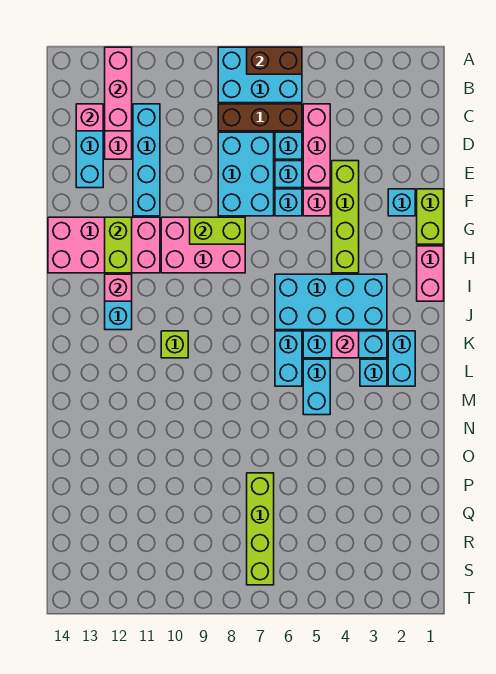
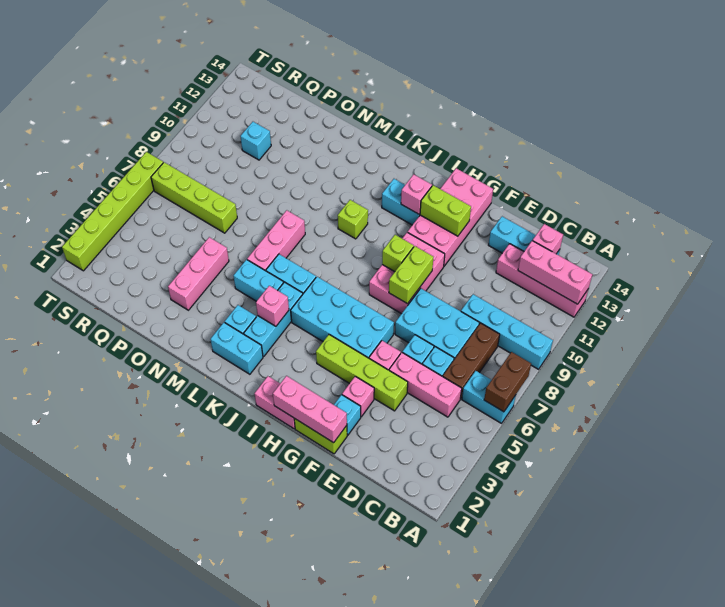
cyan 2x3 brick [218,47,302,103] -> cyan 1x2 brick [462,371,516,423]
cyan 1x4 brick [133,104,160,216] -> cyan 1x4 brick moved to [461,294,553,369]
none -> pink 1x3 brick [273,376,347,443]
none -> pink 1x1 brick [342,376,374,417]
cyan 1x1 brick [275,189,302,216] -> cyan 1x1 brick moved to [241,122,271,160]
none -> lime 1x1 brick [382,235,414,272]
cyan 2x4 brick [275,274,387,330] -> cyan 2x4 brick turned to [291,277,394,358]
none -> pink 1x3 brick [247,210,305,271]
none -> pink 1x3 brick [168,237,229,310]
none -> lime 1x6 brick [62,152,163,271]

